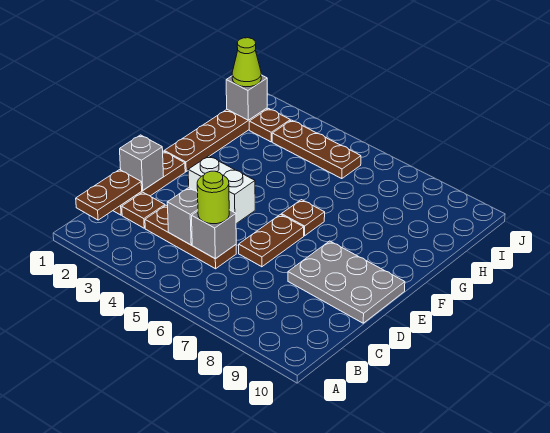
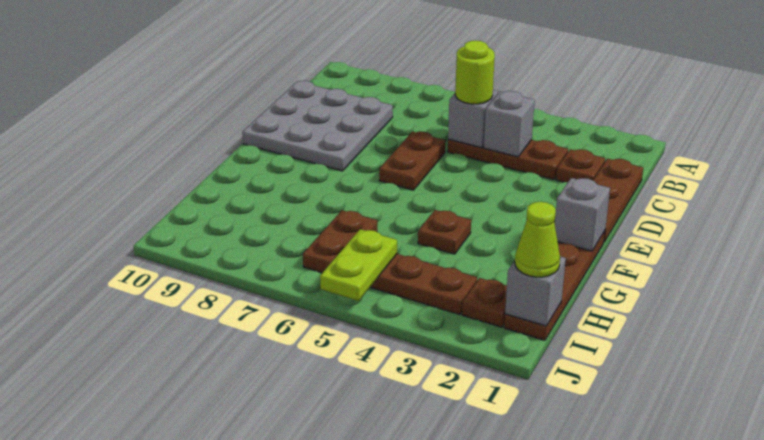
brown 1x2 plate [76,170,142,220] -> brown 1x2 plate moved to [303,210,377,273]
grey 1x1 brick [120,135,164,190] -> grey 1x1 brick moved to [555,178,610,251]
grey 2x3 plate [288,241,405,323] -> grey 3x3 plate [242,81,393,171]
white 1x2 brick [188,156,255,224] -> none
brown 1x1 plate [281,200,325,236] -> brown 1x1 plate moved to [418,210,471,254]
none -> lime 1x2 plate [320,229,397,301]

